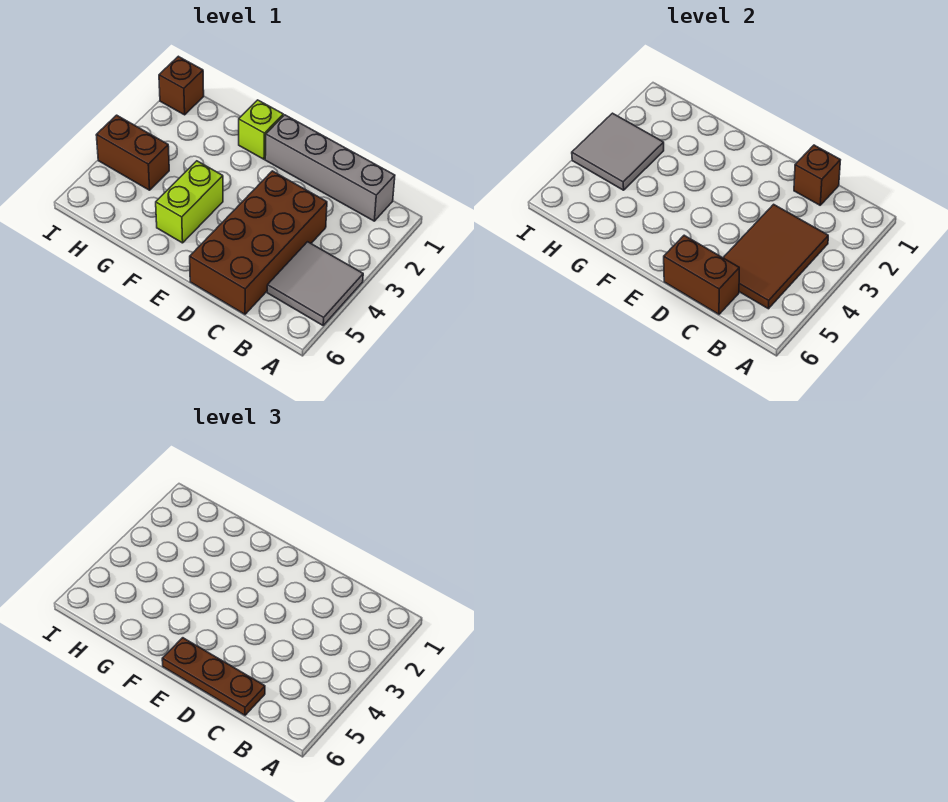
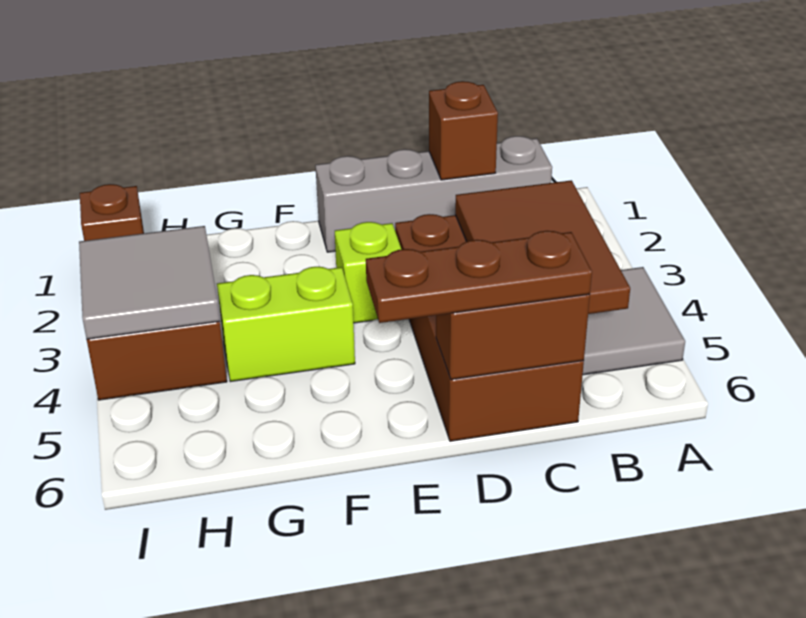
lime 1x1 brick [239,100,283,159] -> lime 1x1 brick moved to [335,222,401,323]
lime 1x2 brick [156,161,223,243] -> lime 1x2 brick turned to [217,266,355,382]

